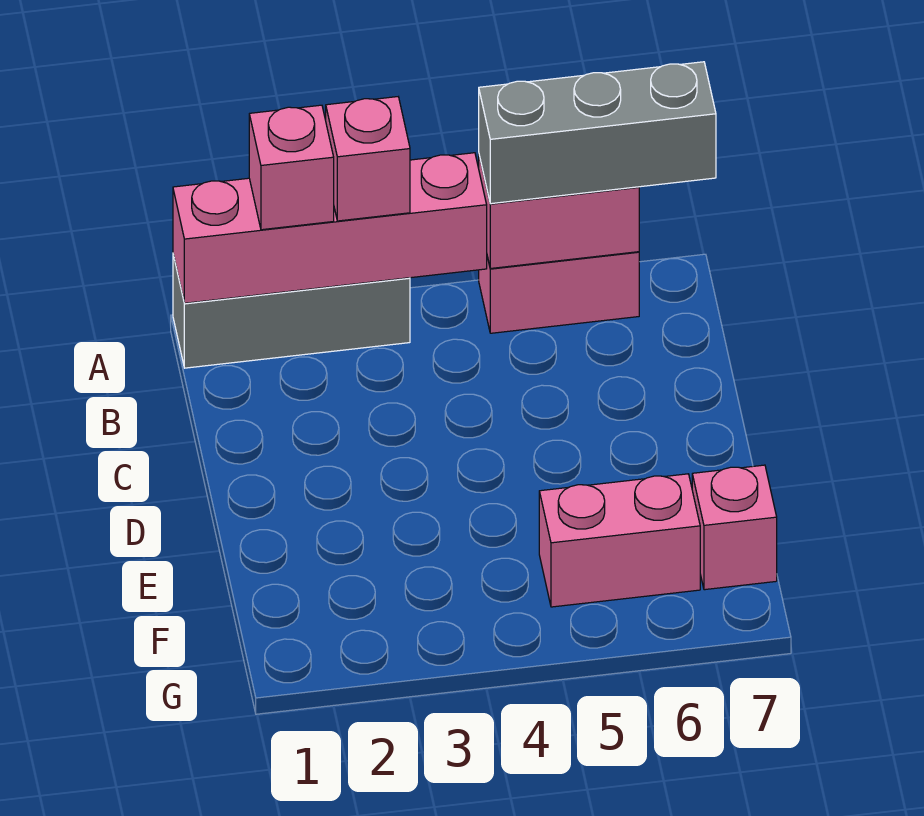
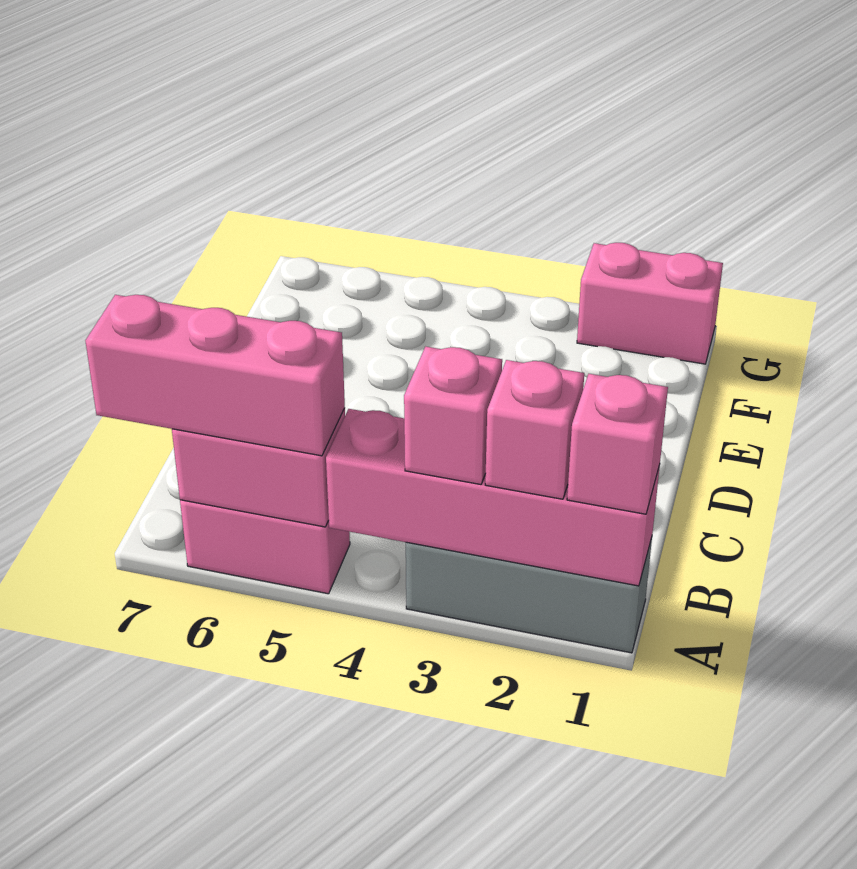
grey 1x3 brick [479,62,716,204] -> pink 1x3 brick [85,295,345,456]
pink 1x2 brick [539,474,700,607] -> pink 1x2 brick moved to [577,243,723,364]
pink 1x1 brick [692,465,777,590] -> pink 1x1 brick moved to [567,374,668,514]

